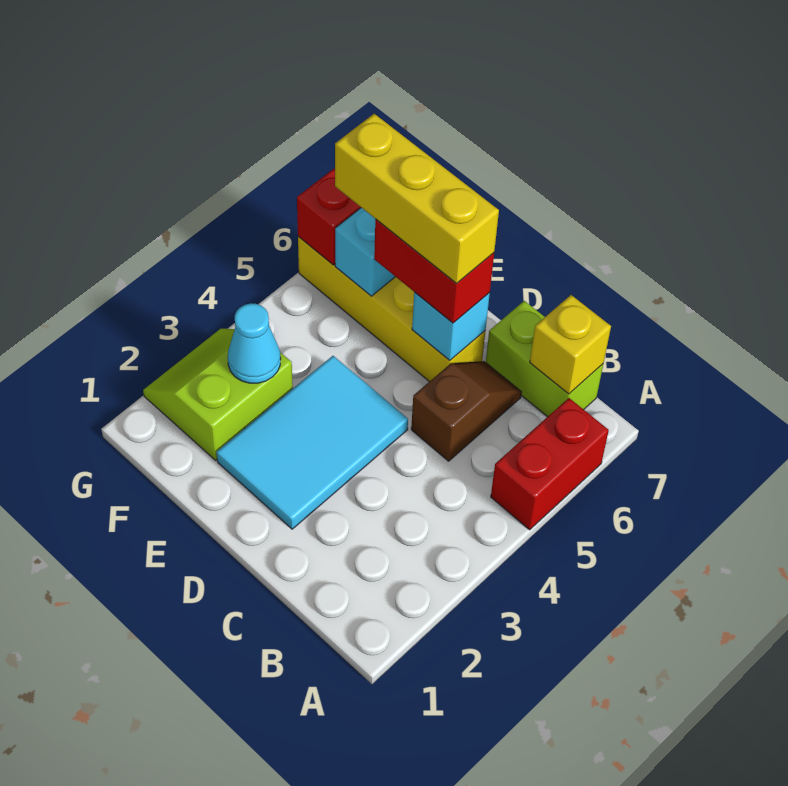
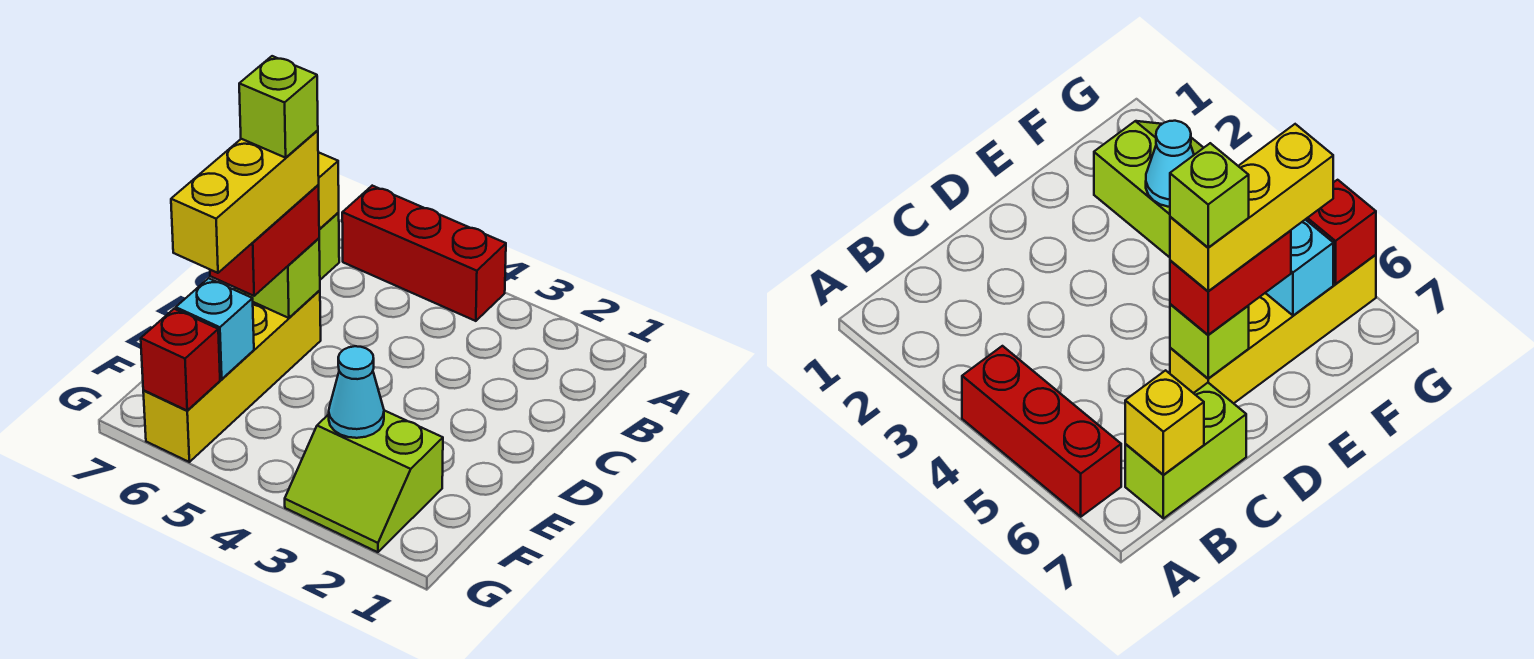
red 1x2 brick [491,398,609,530] -> red 1x3 brick [342,186,506,321]
brown 1x2 slope [411,361,522,461] -> none
cyan 2x3 tile [217,356,408,529] -> none
cyan 1x1 brick [412,292,490,360] -> lime 1x1 brick [245,238,320,318]
none -> lime 1x1 brick [239,56,318,158]

